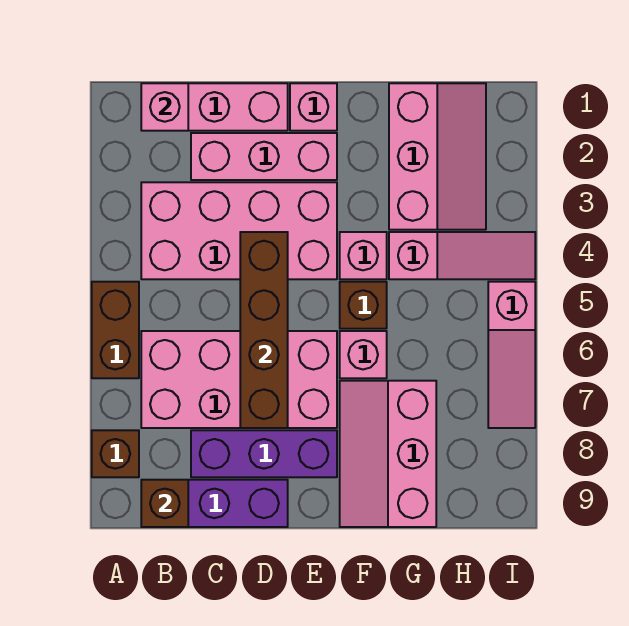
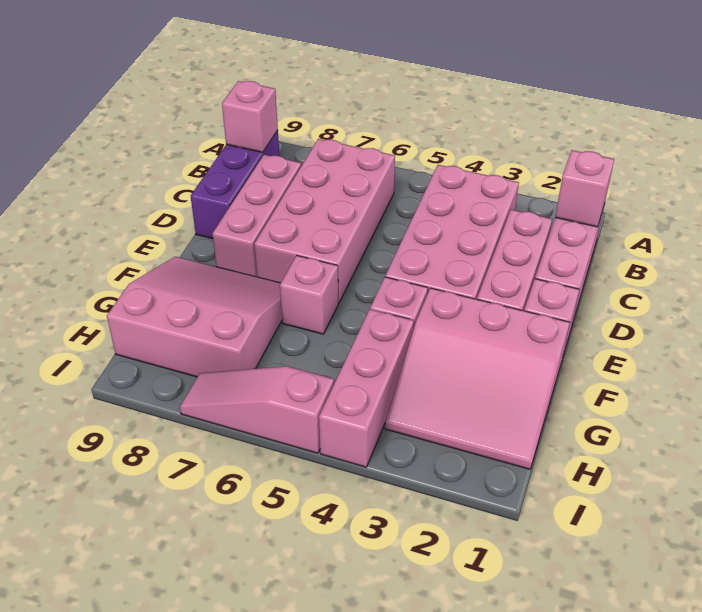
brown 1x2 brick [92,282,139,378] -> none
brown 1x1 brick [92,430,139,477] -> none
brown 1x1 brick [141,480,188,527] -> pink 1x1 brick [222,81,278,152]
purple 1x3 brick [191,430,337,477] -> pink 1x3 brick [212,155,301,277]
brown 1x4 brick [240,232,288,428] -> none
brown 1x1 brick [340,282,387,329] -> none
pink 2x3 slope [340,381,436,527] -> pink 3x3 slope [107,257,282,377]
pink 2x3 slope [389,83,486,230] -> pink 3x3 slope [385,288,570,469]
pink 1x3 slope [389,232,535,279] -> pink 1x3 brick [319,309,414,467]

